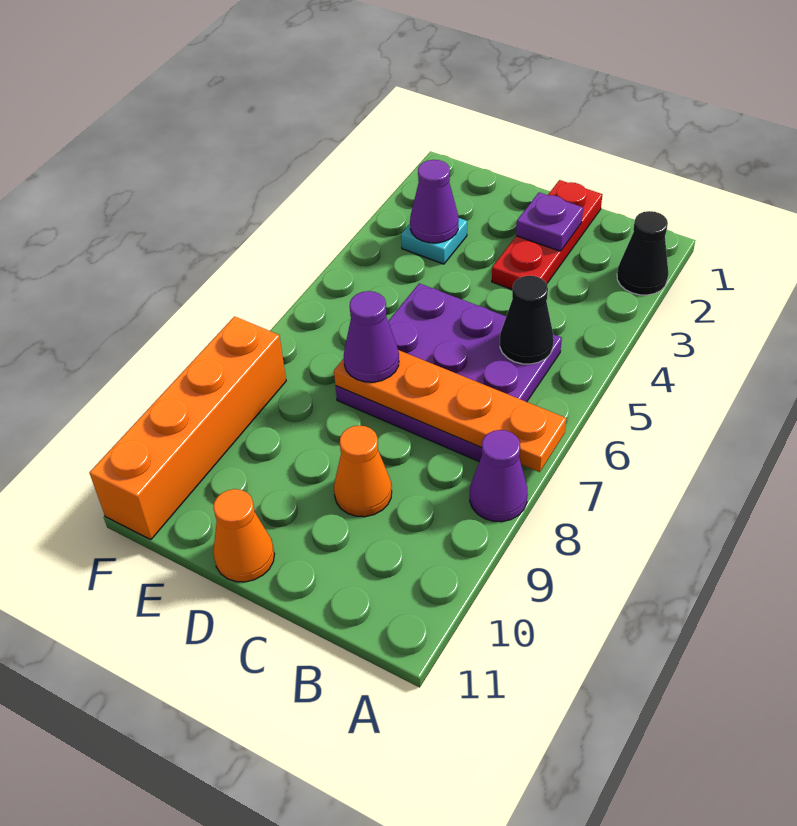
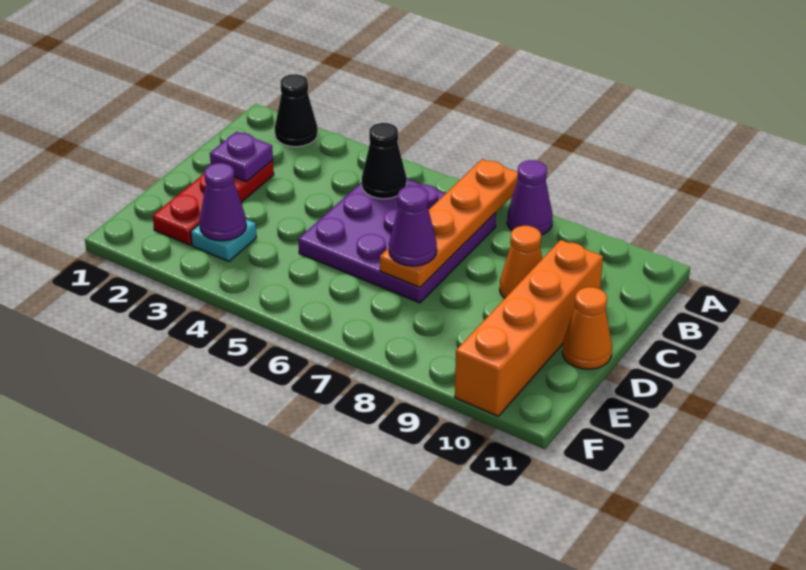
red 1x3 plate [492,180,602,290] -> red 1x3 plate turned to [153,160,274,245]
orange 1x4 brick [90,316,286,540] -> orange 1x4 brick turned to [455,240,603,416]

